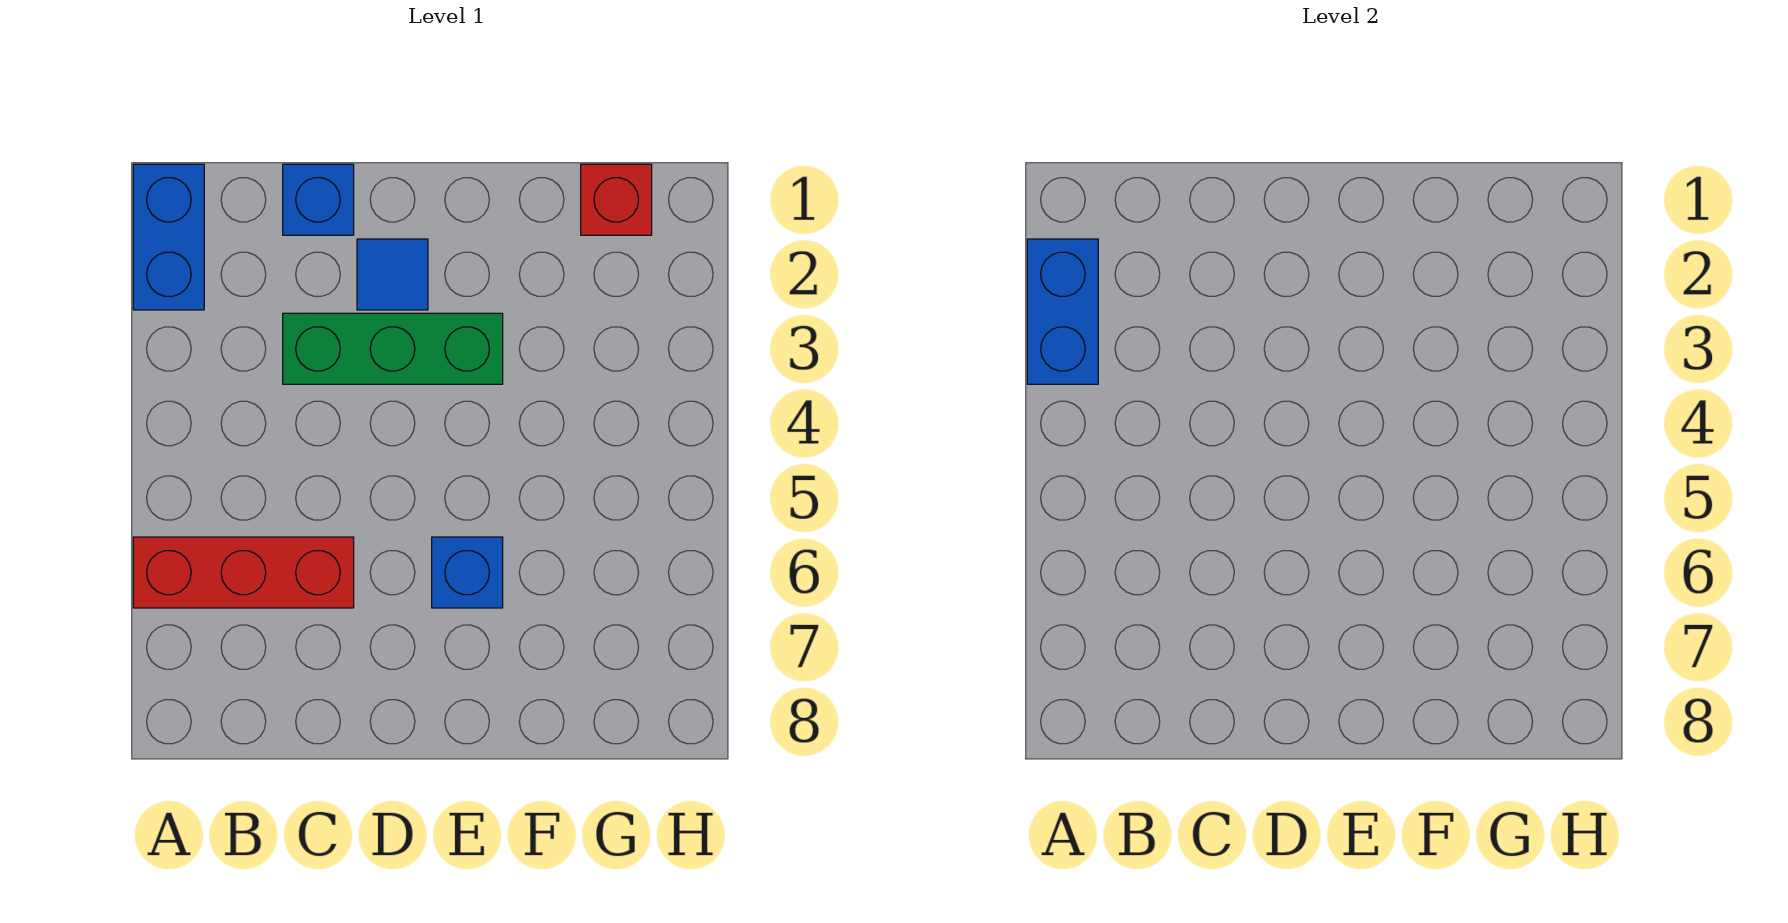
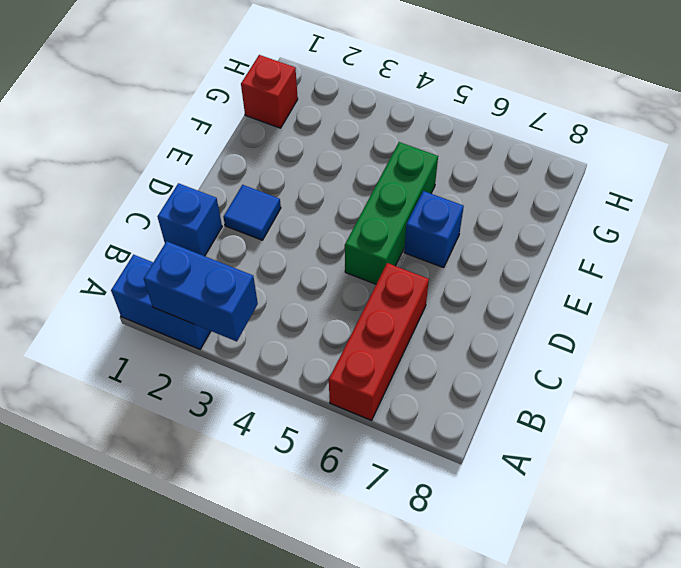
green 1x3 brick [283,313,503,384] -> green 1x3 brick moved to [345,142,438,284]

